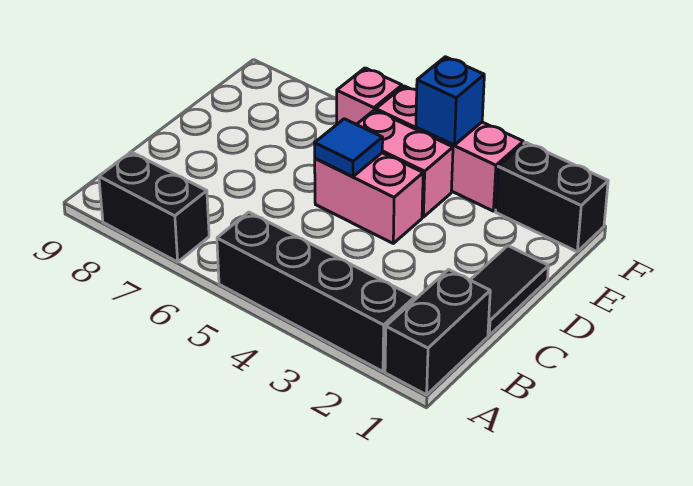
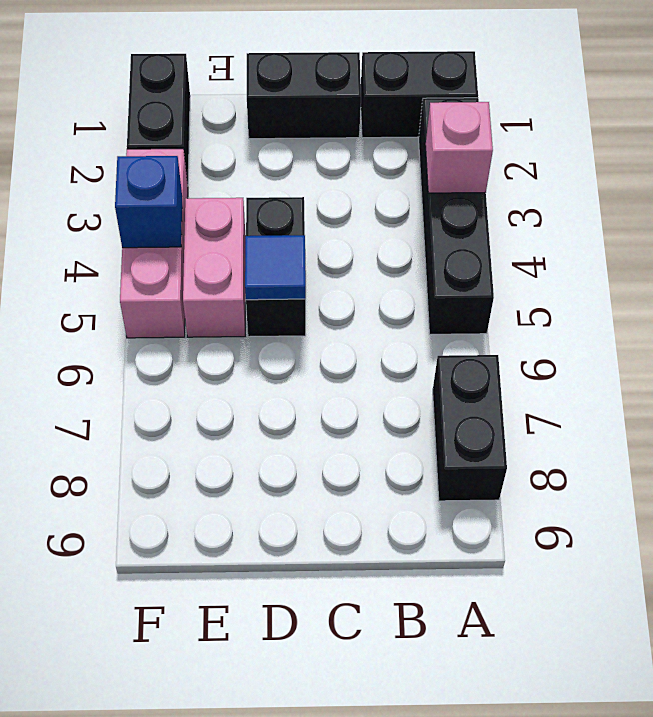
black 1x2 tile [471,246,548,335] -> black 1x2 brick [247,52,361,139]
pink 1x2 brick [315,153,423,243] -> black 1x2 brick [246,197,306,337]
pink 1x1 brick [337,68,402,124] -> pink 1x1 brick moved to [426,102,493,193]

